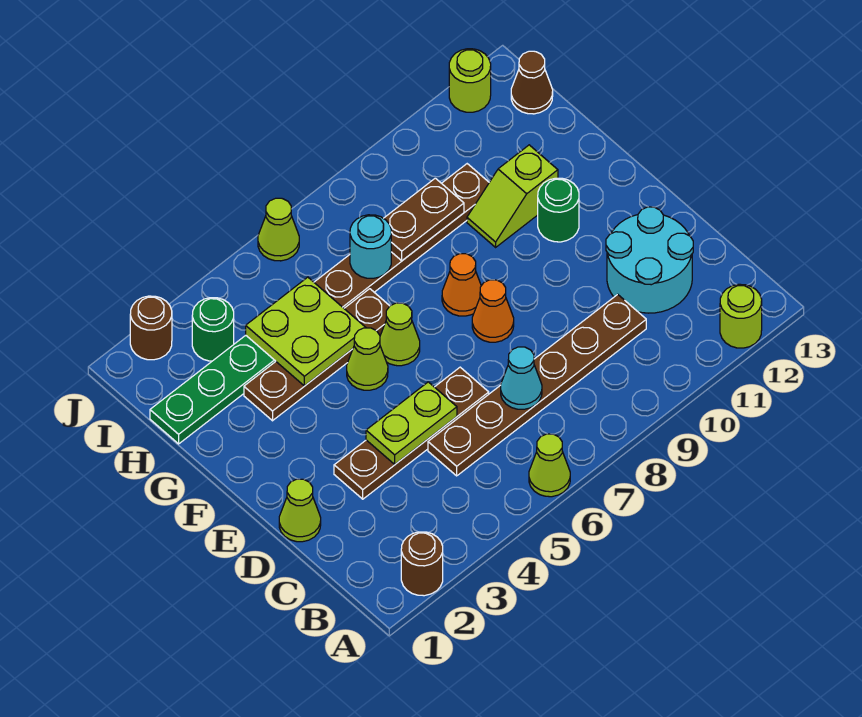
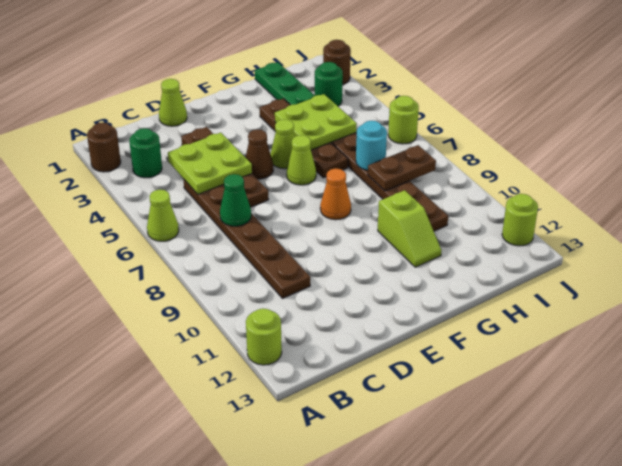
cyan 1x1 cone [501,347,542,409] -> green 1x1 cone [220,174,251,226]
cyan 2x2 round brick [606,207,693,313] -> none
lime 1x2 plate [366,382,457,464] -> lime 2x2 plate [168,133,252,194]
orange 1x1 cone [472,280,514,342] -> none
green 1x1 round brick [538,178,579,242] -> green 1x1 round brick moved to [129,128,162,178]
lime 1x2 slope [467,145,558,247] -> lime 1x2 slope turned to [378,190,441,267]
brown 1x2 plate [384,178,464,261] -> brown 1x2 plate turned to [368,145,436,191]
brown 1x1 cone [511,51,553,114] -> brown 1x1 cone moved to [245,130,273,179]
lime 1x1 cone [258,198,299,261] -> lime 1x1 round brick [388,96,419,144]

